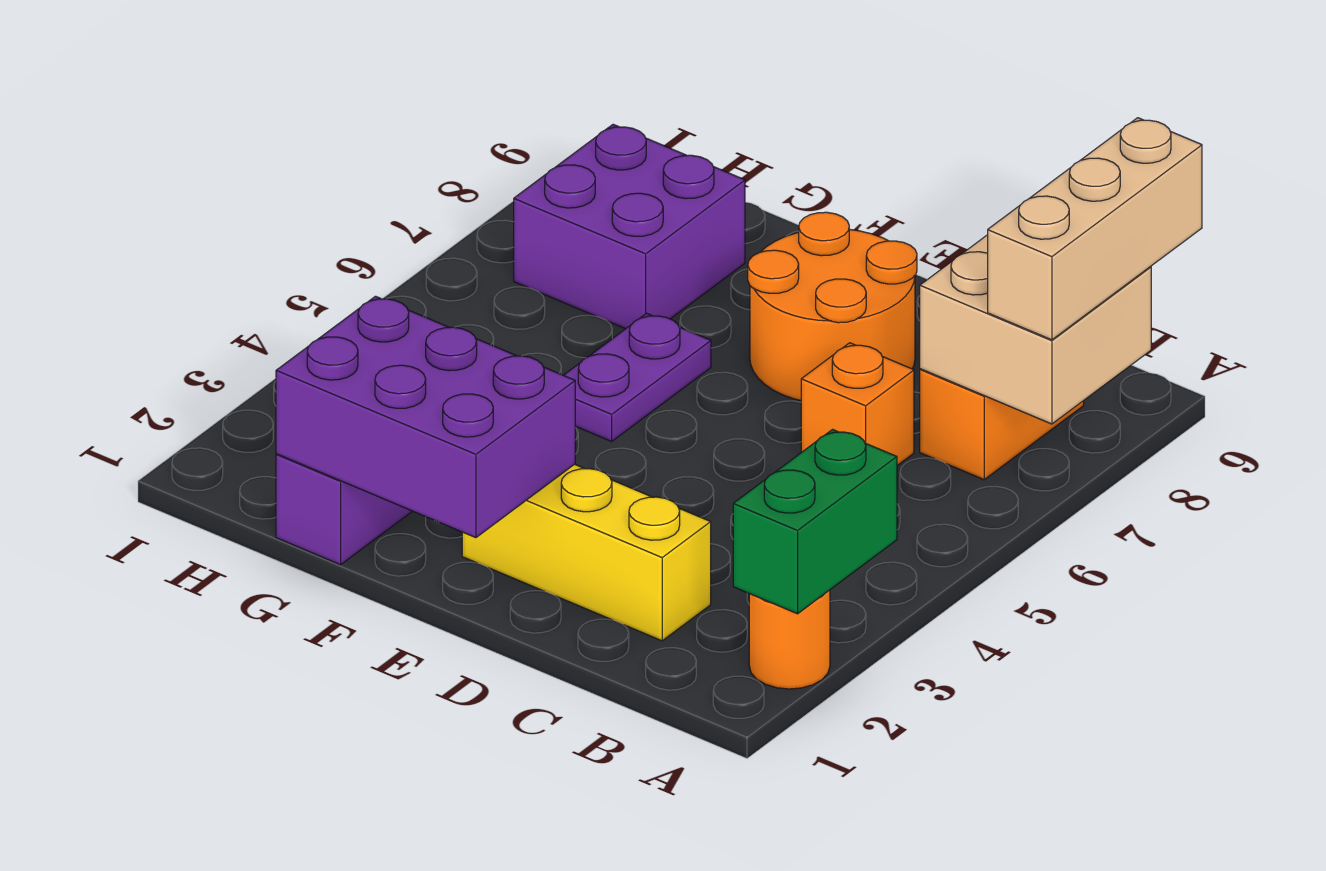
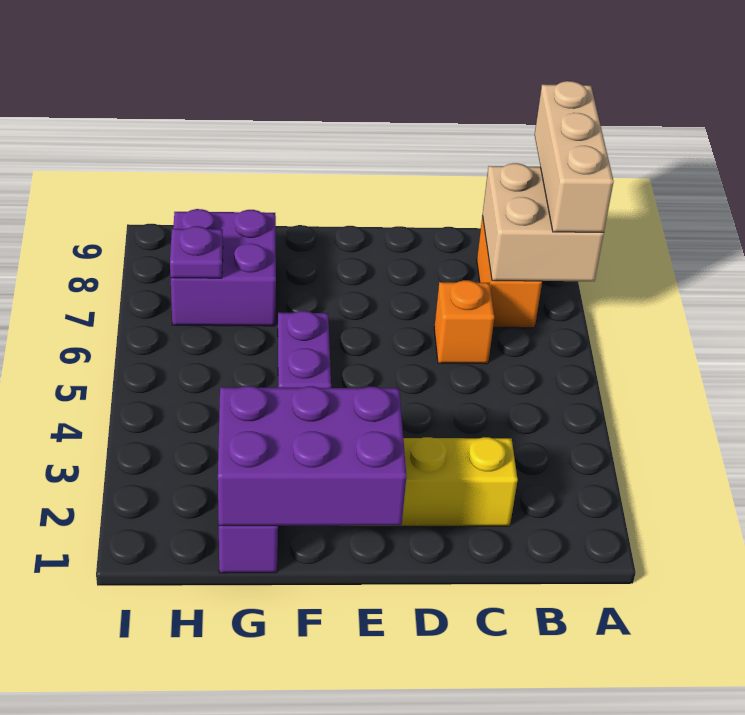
orange 1x1 round brick [749,590,830,689] -> none
green 1x2 brick [733,430,897,614] -> none
orange 2x2 round brick [748,212,917,401] -> none
none -> purple 1x1 plate [170,226,223,278]

